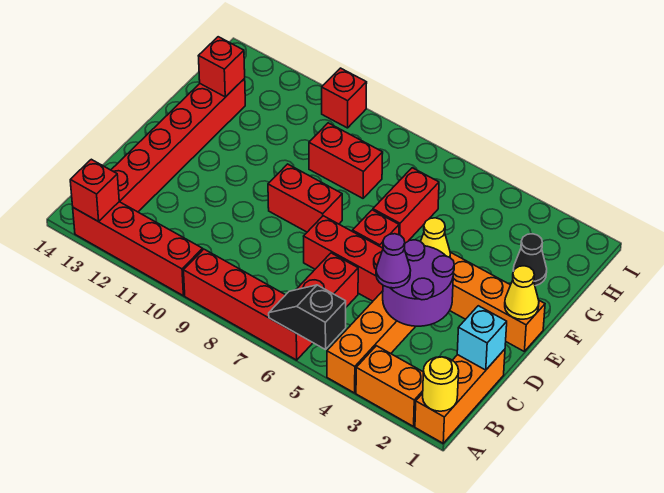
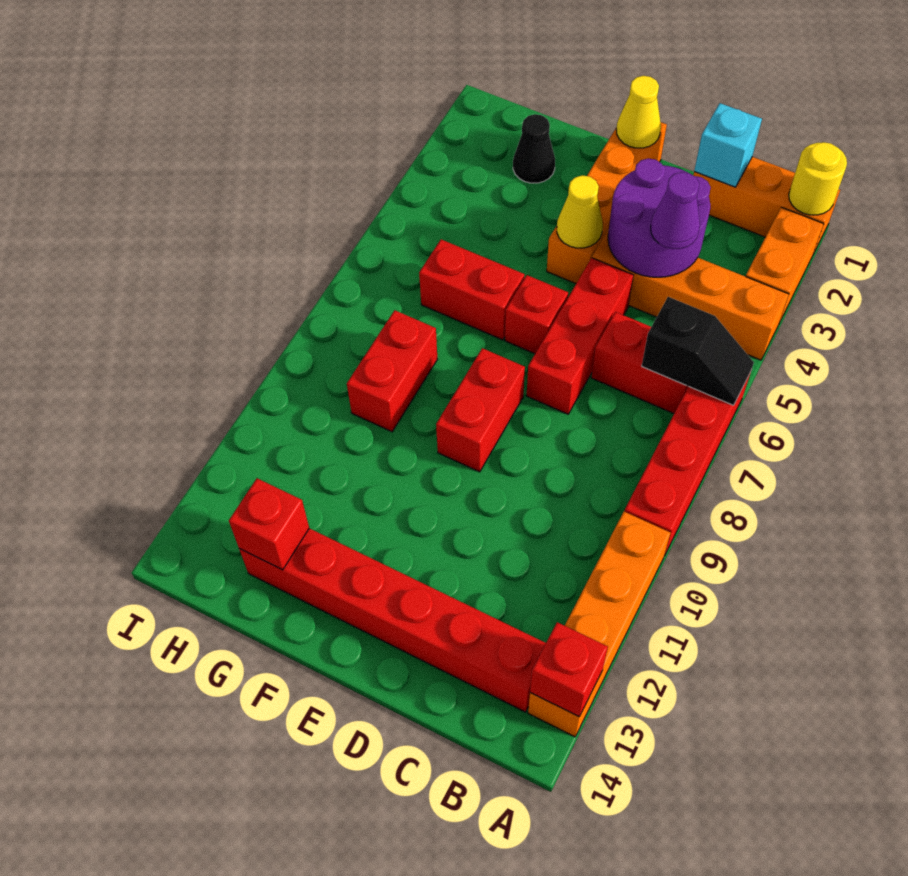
black 1x2 slope [269,285,346,350] -> black 1x2 slope turned to [642,297,754,405]
red 1x4 brick [73,202,203,296] -> orange 1x4 brick [528,512,670,737]
red 1x1 brick [322,68,367,128] -> none

